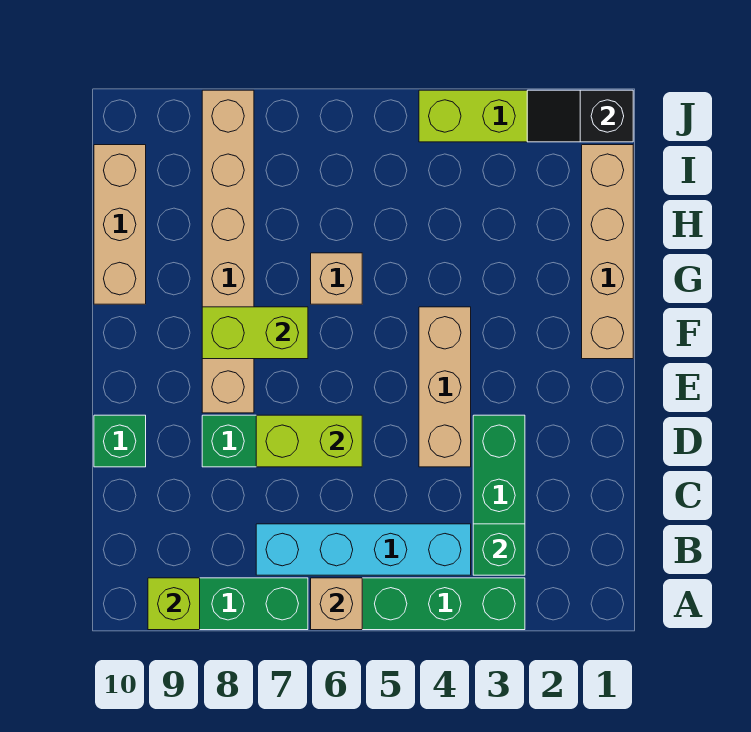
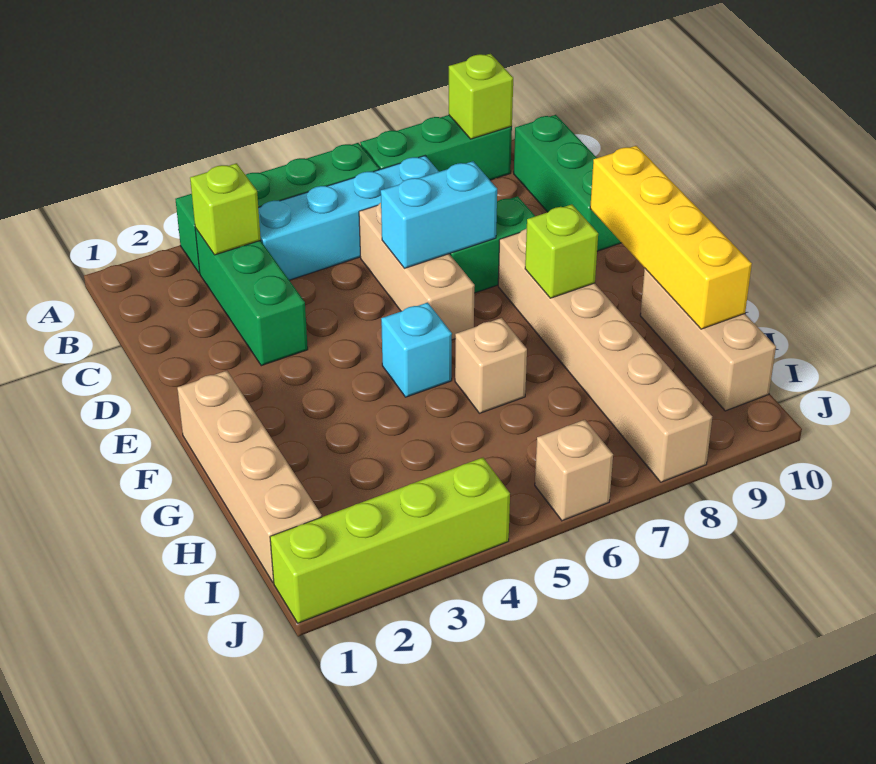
tan 1x1 brick [311,578,362,630] -> tan 1x1 brick moved to [535,420,613,521]
green 1x1 brick [473,524,525,575] -> lime 1x1 brick [190,163,261,255]
tan 1x3 brick [419,307,471,467] -> tan 1x3 brick moved to [359,203,475,340]
lime 1x2 brick [256,415,362,467] -> cyan 1x2 brick [381,161,497,268]
green 1x1 brick [94,415,146,467] -> green 1x3 brick [514,115,621,251]
none -> yellow 1x4 brick [590,146,752,329]
none -> cyan 1x1 brick [381,302,452,397]
lime 1x2 brick [202,307,308,359] -> lime 1x1 brick [525,204,598,298]
black 1x2 slope [527,90,633,142] -> none

